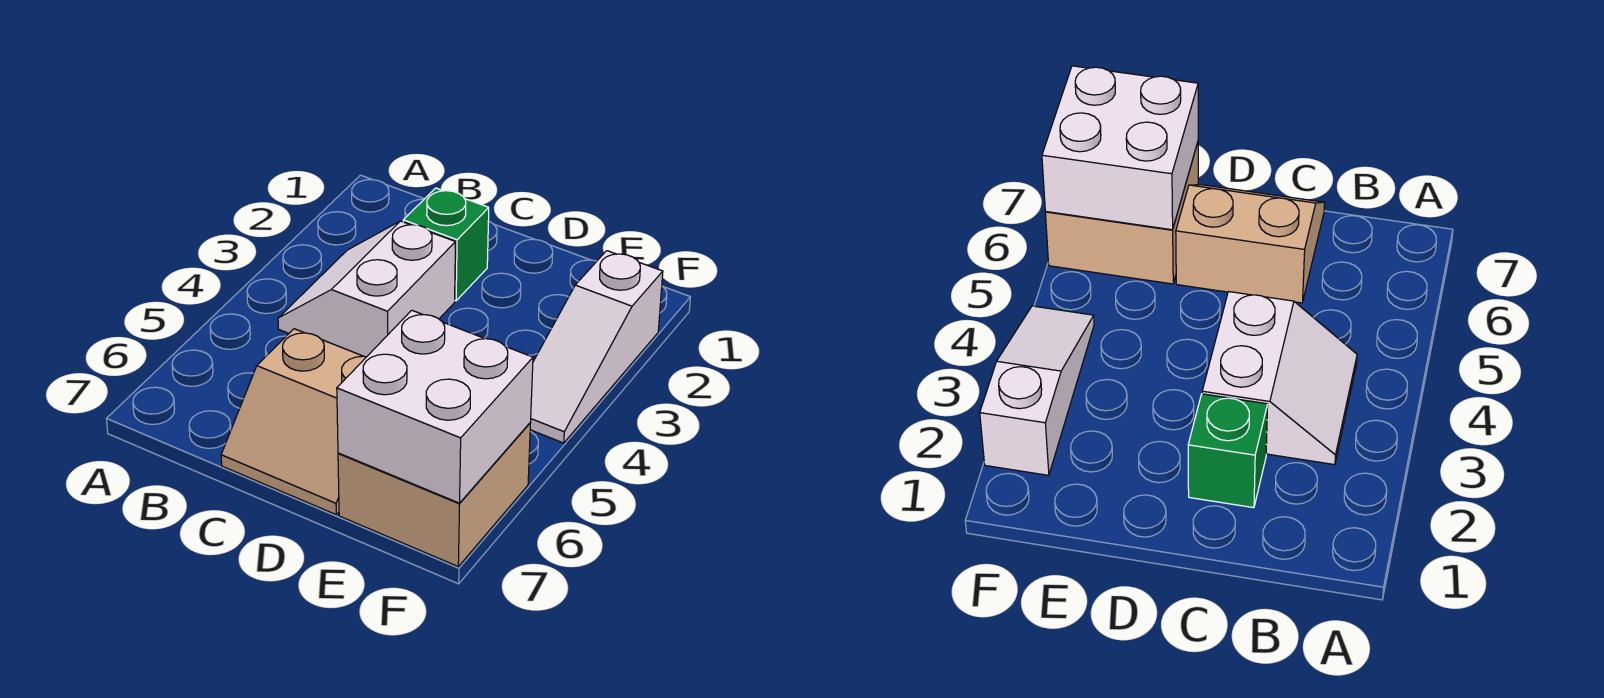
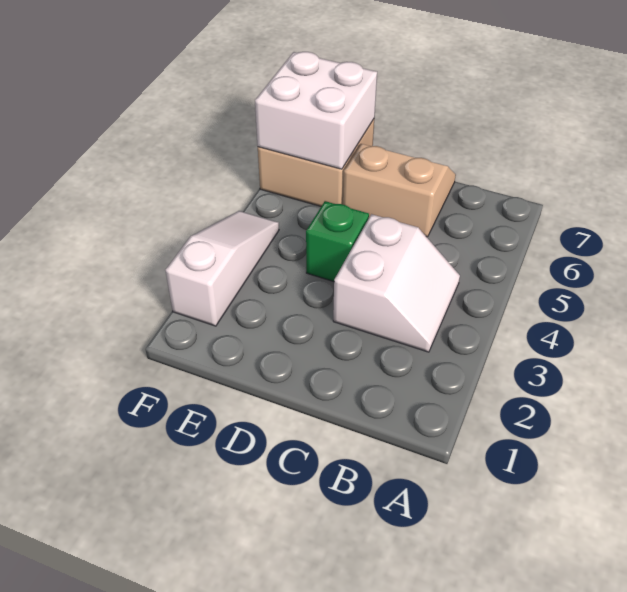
green 1x1 brick [403,188,489,301] -> green 1x1 brick moved to [306,201,369,282]

